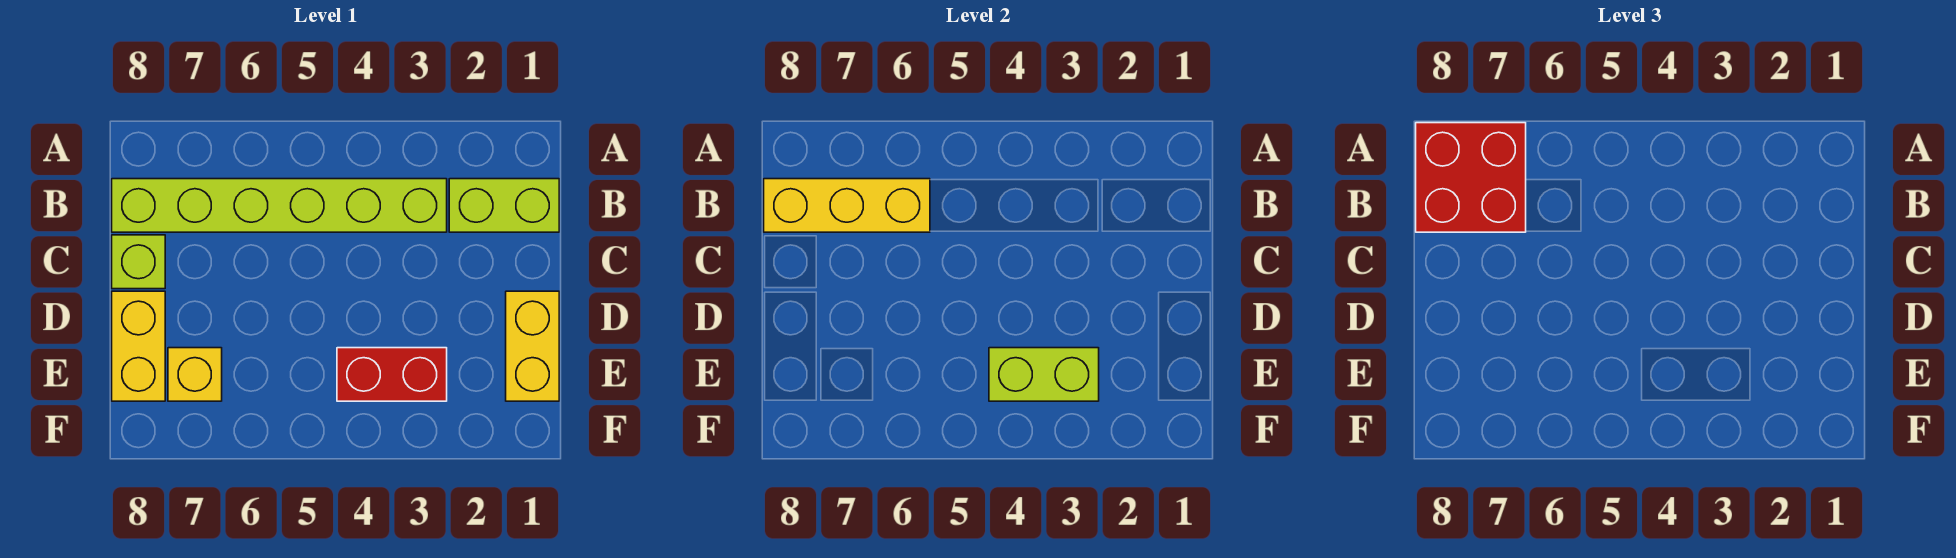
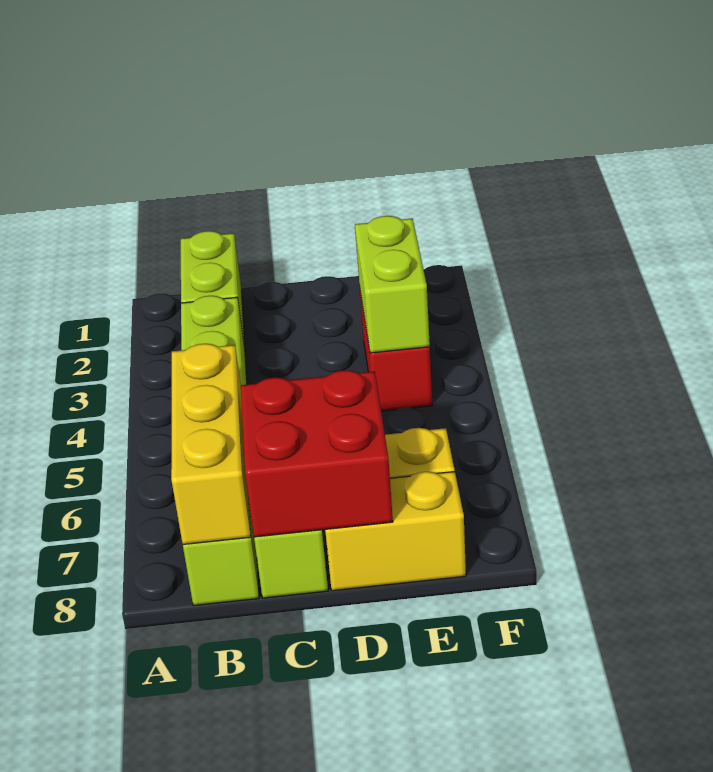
red 2x2 brick [1416,123,1526,232] -> red 2x2 brick moved to [241,370,393,537]
yellow 1x2 brick [506,291,559,401] -> none

